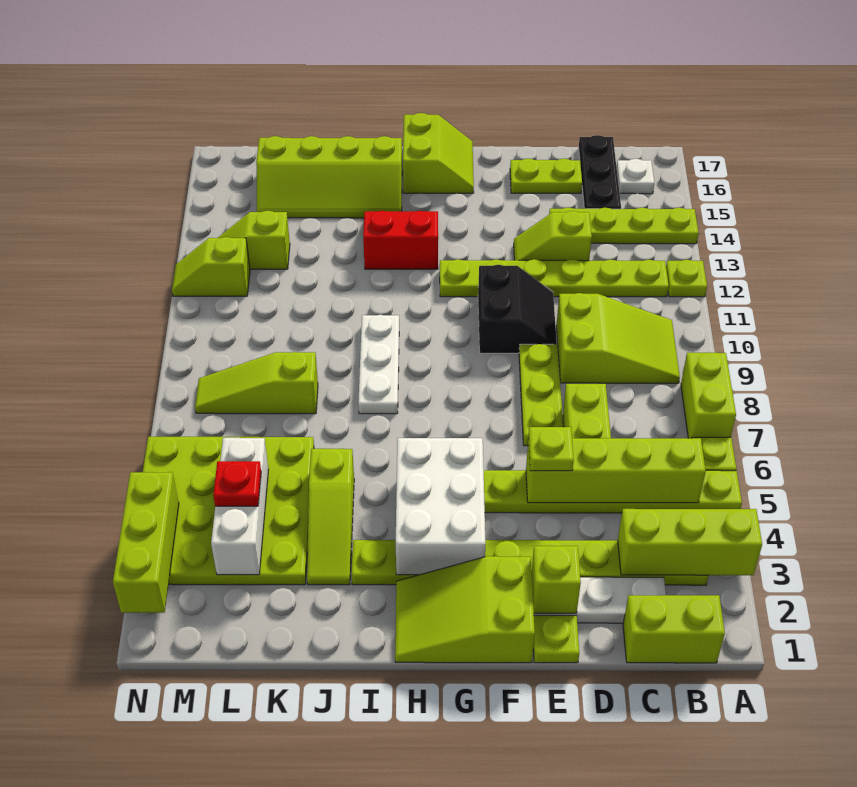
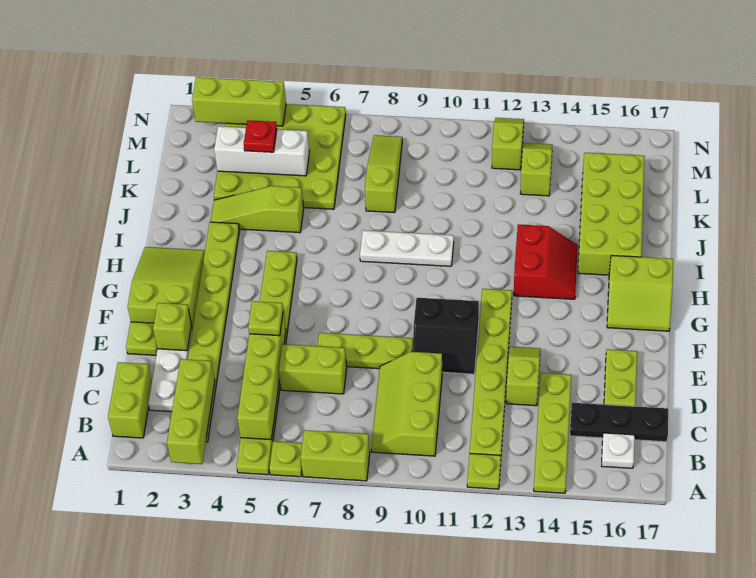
lime 2x3 slope [556,293,680,383] -> lime 2x3 slope turned to [371,351,442,456]
white 2x3 brick [396,438,486,575] -> none
lime 2x4 slope [256,136,402,218] -> lime 2x4 brick [578,153,645,275]

